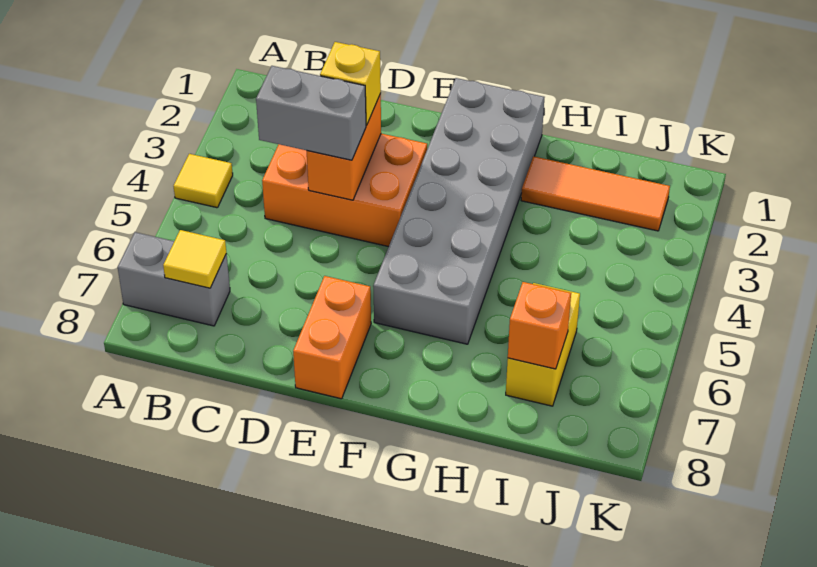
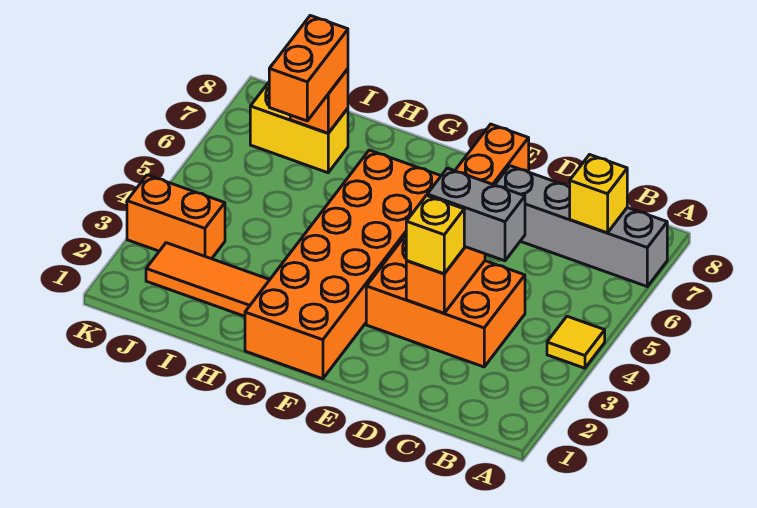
grey 1x2 brick [118,232,230,326] -> grey 1x4 brick [495,166,667,286]
yellow 1x1 tile [163,230,226,288] -> yellow 1x1 brick [570,155,627,233]
grey 2x6 brick [373,78,544,344] -> orange 2x6 brick [245,150,441,379]
yellow 1x2 brick [506,283,580,406] -> yellow 1x2 brick turned to [250,82,348,173]
none -> orange 1x2 brick [269,16,348,121]
none -> orange 1x2 brick [127,175,225,259]

